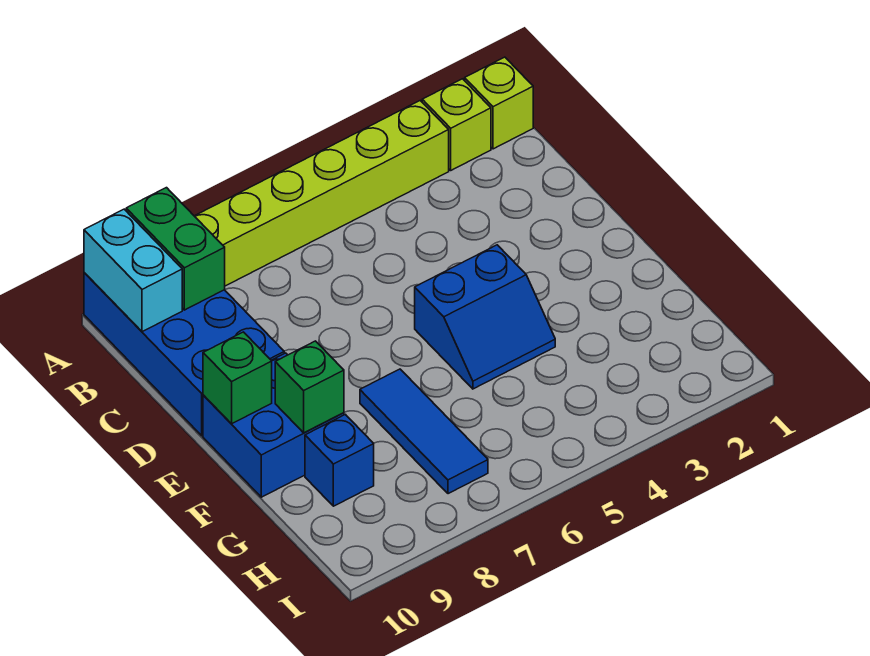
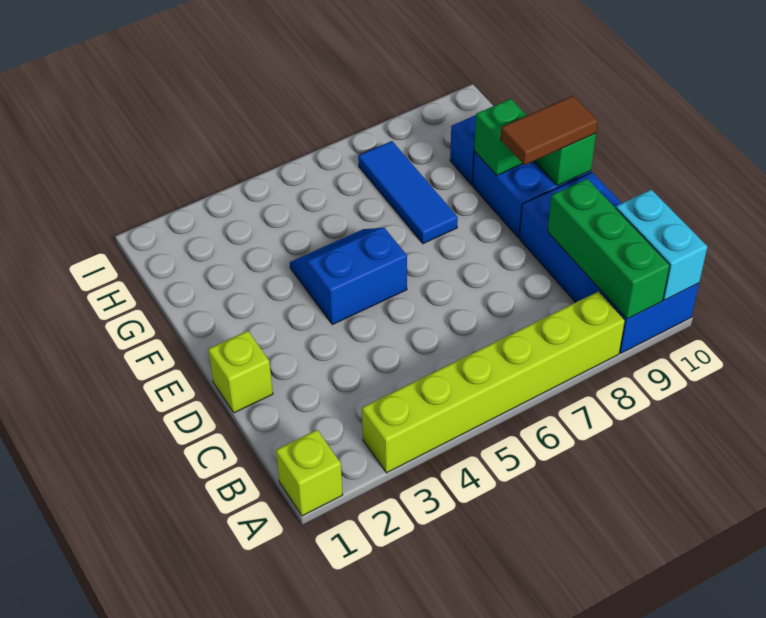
lime 1x1 brick [422,79,491,170] -> lime 1x1 brick moved to [208,331,273,413]
green 1x2 brick [126,188,225,310] -> green 1x3 brick [548,179,670,319]
none -> brown 1x2 tile [501,96,598,165]

